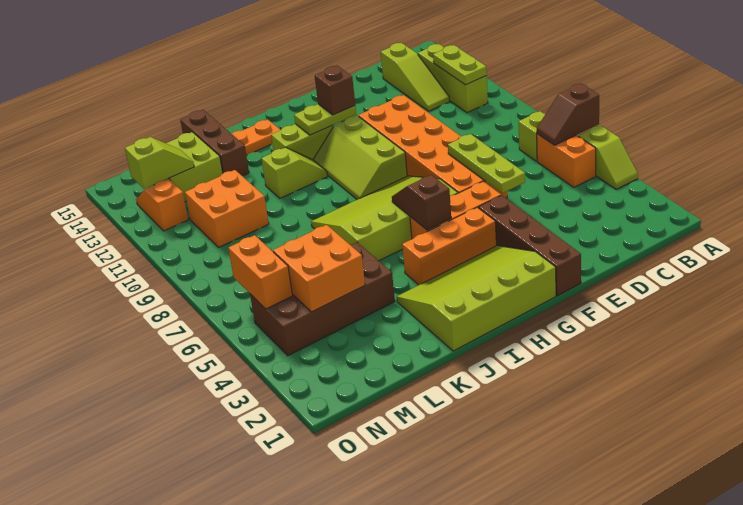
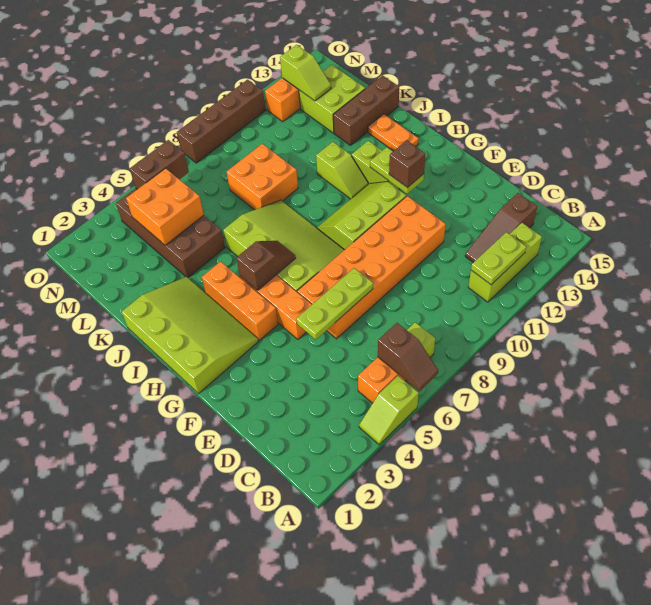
brown 1x2 slope [537,83,599,145] -> brown 1x2 slope turned to [378,323,438,391]
lime 1x3 slope [381,43,450,111] -> brown 1x3 slope [465,193,537,262]
brown 1x4 brick [479,195,581,296] -> brown 1x4 brick moved to [177,80,265,163]
orange 2x2 brick [185,170,269,247] -> orange 2x2 brick moved to [227,144,298,210]
orange 1x2 brick [228,235,292,309] -> brown 1x2 brick [130,140,189,189]

